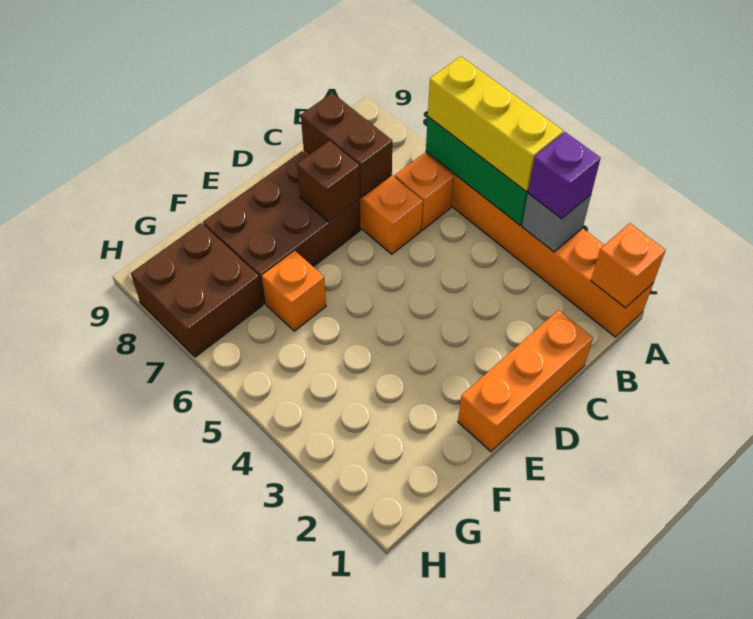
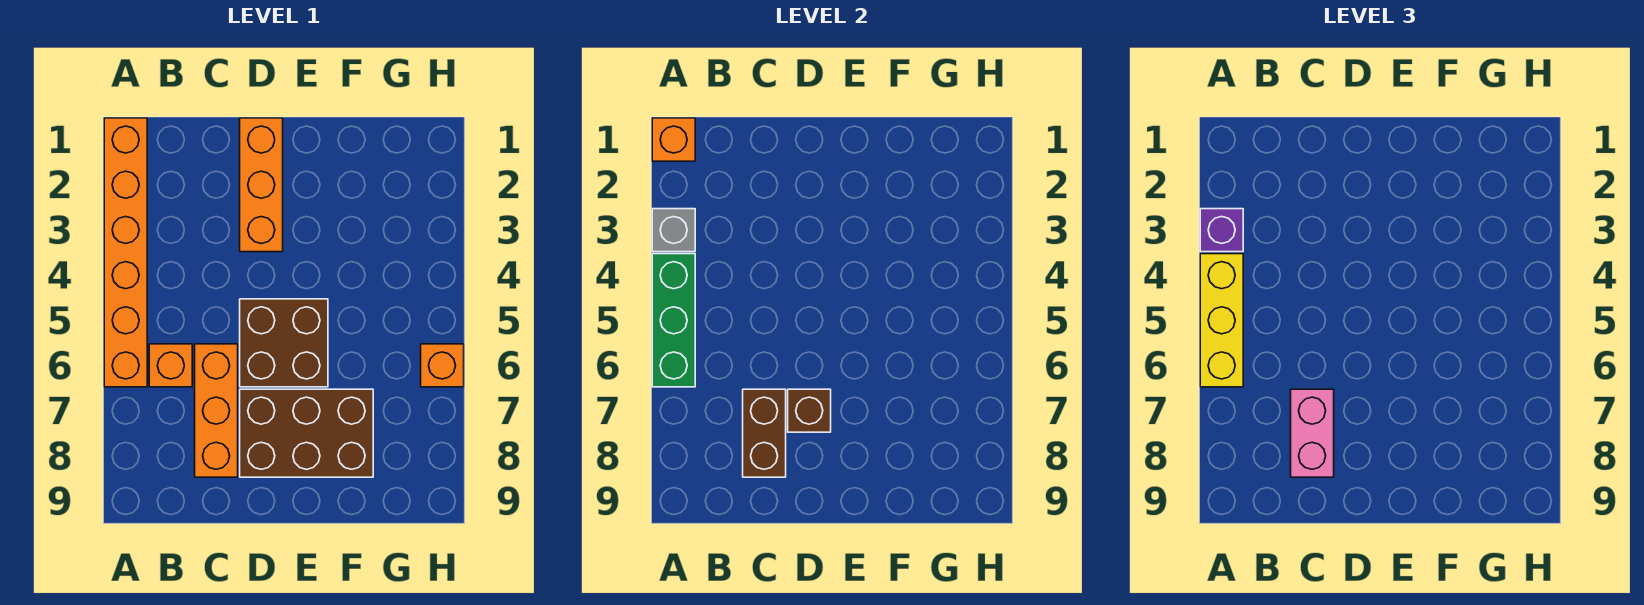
orange 1x3 brick [458,310,593,452] -> orange 1x3 brick turned to [240,118,283,252]
none -> pink 1x2 brick [1291,389,1334,477]
orange 1x1 brick [262,251,326,331] -> orange 1x1 brick moved to [421,344,464,387]
brown 2x2 brick [131,223,263,357] -> brown 2x2 brick moved to [240,299,328,387]

